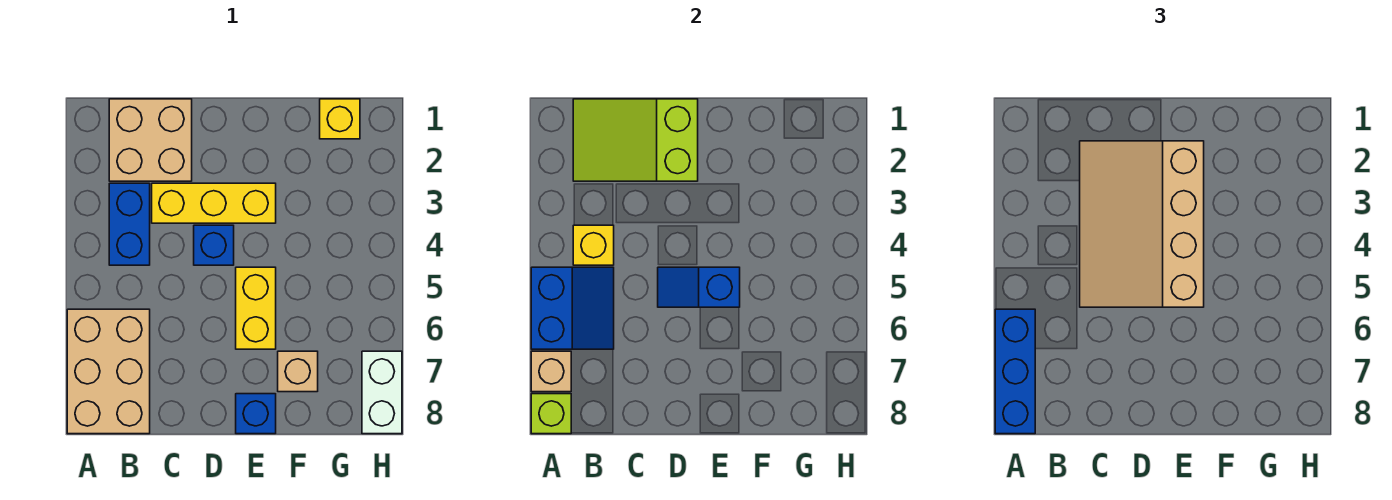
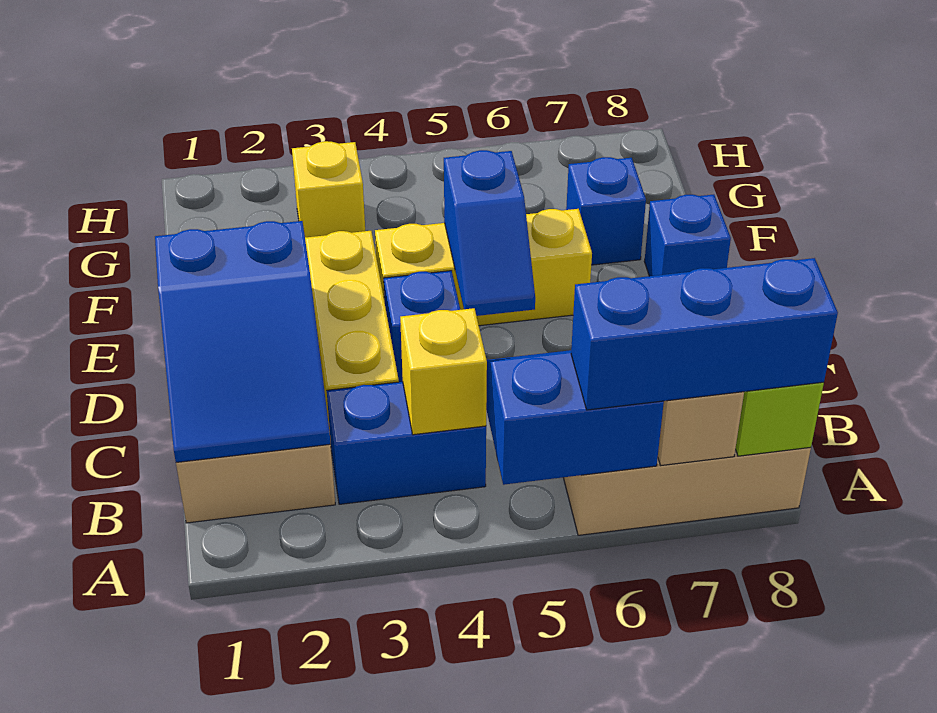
lime 2x3 slope [573,99,698,181] -> blue 2x3 slope [155,221,331,462]
tan 3x4 slope [1080,141,1204,307] -> none
yellow 1x2 brick [236,267,276,349] -> yellow 1x3 brick [375,209,592,326]
tan 1x1 brick [278,351,318,392] -> blue 1x1 brick [566,157,646,265]
yellow 1x1 brick [320,99,360,139] -> yellow 1x1 brick moved to [292,141,365,237]
white 1x2 brick [362,351,402,434] -> none

